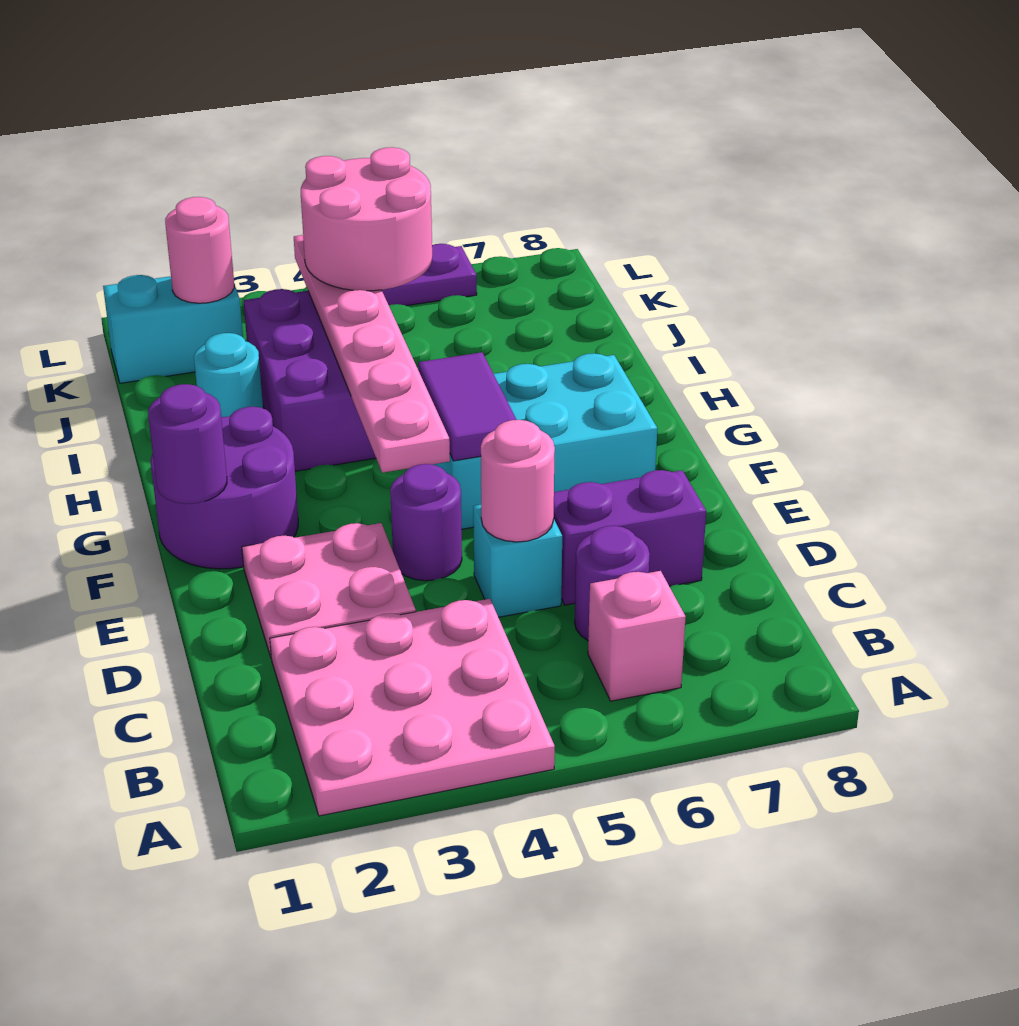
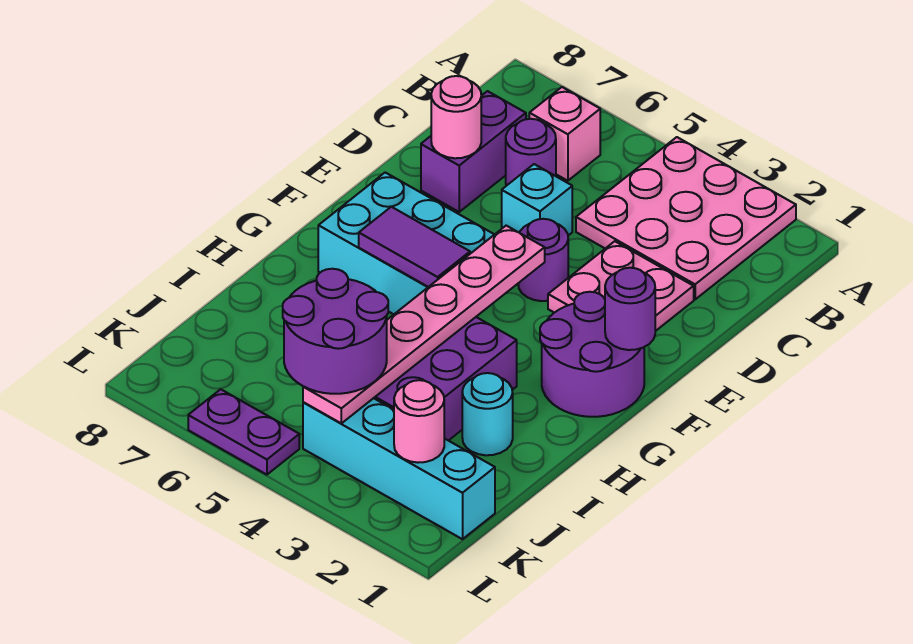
pink 1x1 round brick [481,420,555,542] -> pink 1x1 round brick moved to [431,76,481,158]
purple 1x2 brick [554,470,706,605] -> purple 1x2 brick turned to [421,91,526,212]
purple 1x2 tile [418,352,516,461] -> purple 1x2 tile turned to [359,207,470,287]
pink 2x2 round brick [301,147,432,291] -> purple 2x2 round brick [283,269,388,394]
cyan 1x2 brick [103,275,243,383] -> cyan 1x4 brick [303,398,495,539]

